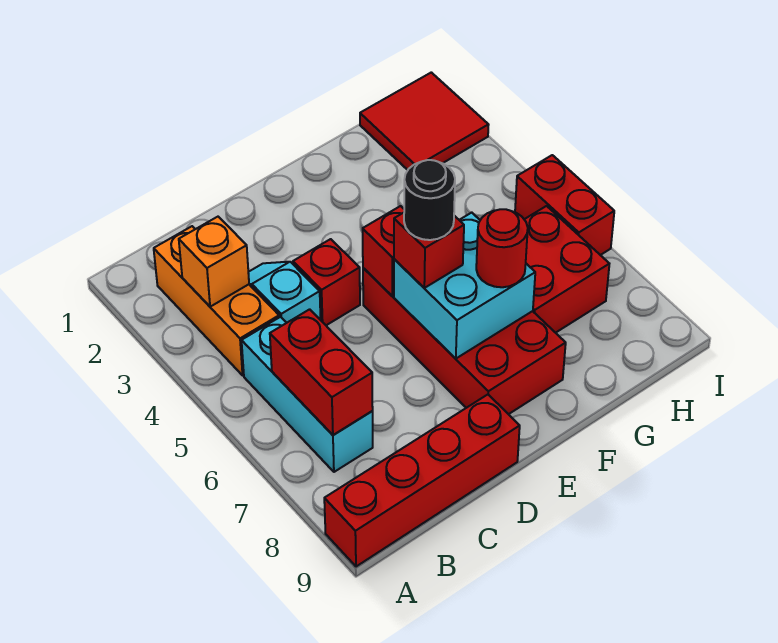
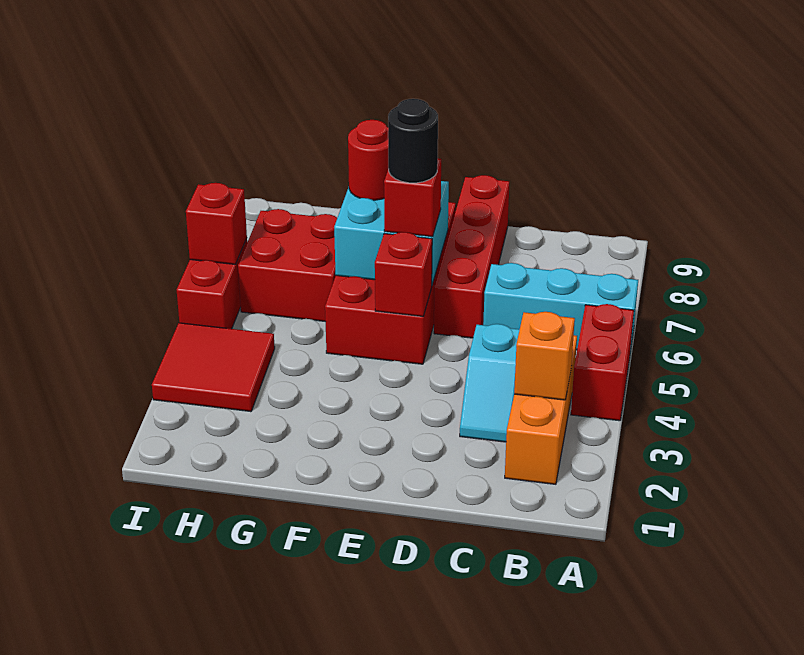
red 1x4 brick [324,395,520,567] -> red 1x4 brick turned to [434,175,509,338]
cyan 1x3 brick [242,317,373,472] -> cyan 1x3 brick turned to [483,263,638,351]
red 1x2 brick [270,309,373,435] -> red 1x2 brick moved to [571,304,634,421]
red 1x1 brick [293,239,360,325] -> red 1x1 brick moved to [186,183,247,264]
red 2x2 tile [360,72,488,170] -> red 2x2 tile moved to [152,323,275,412]

